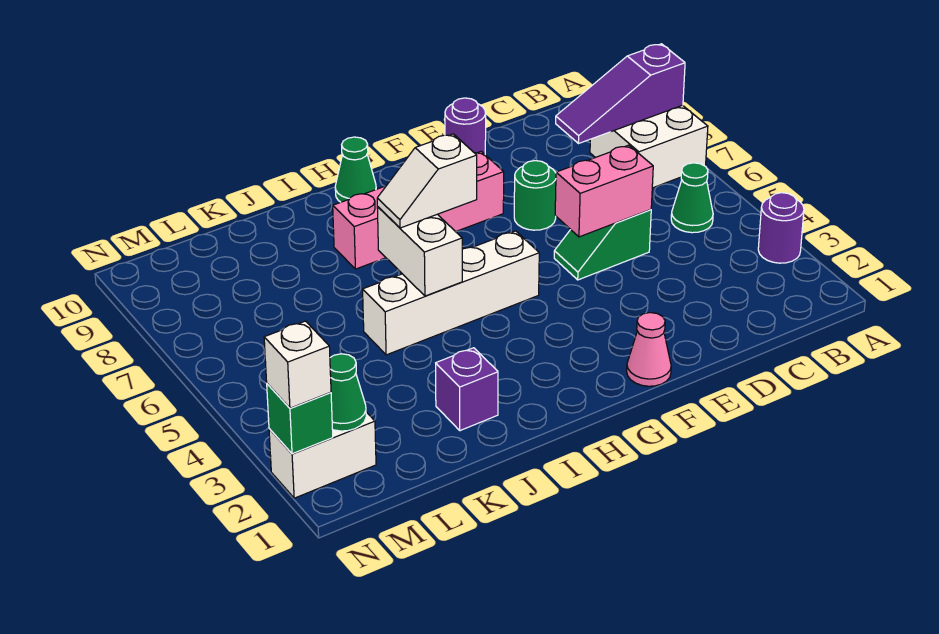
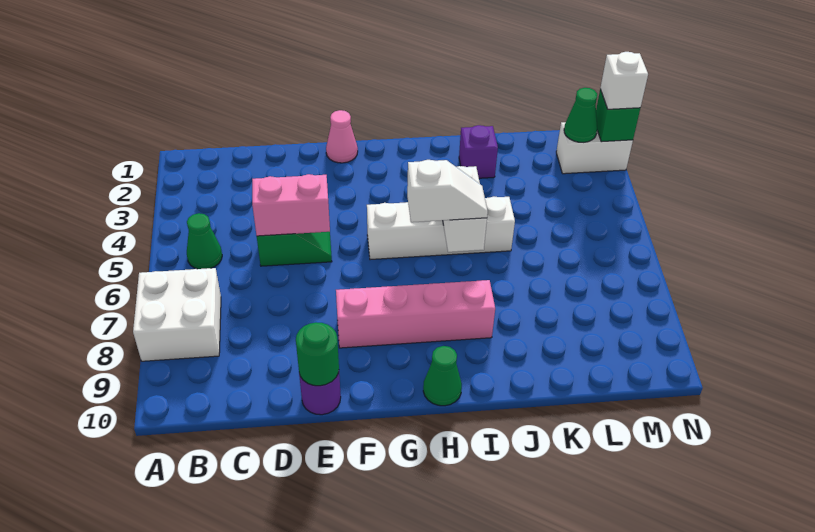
purple 1x1 round brick [758,193,804,263] -> none
purple 1x3 slope [556,44,685,144] -> none
green 1x1 round brick [514,161,556,230] -> green 1x1 round brick moved to [296,323,339,386]

